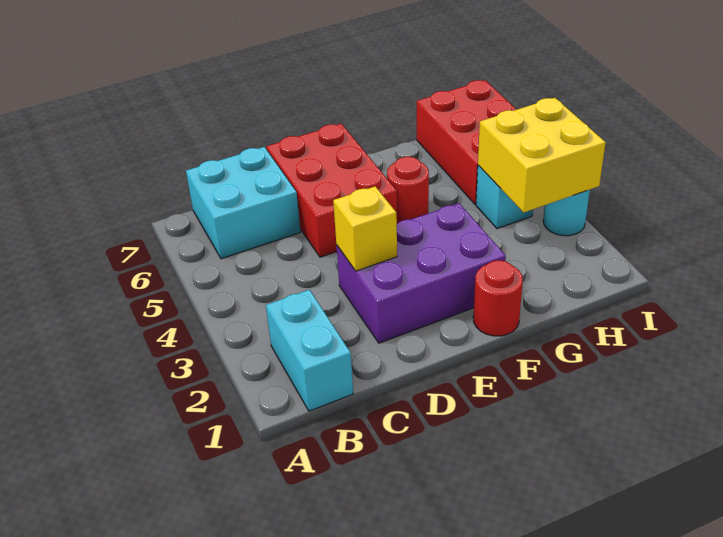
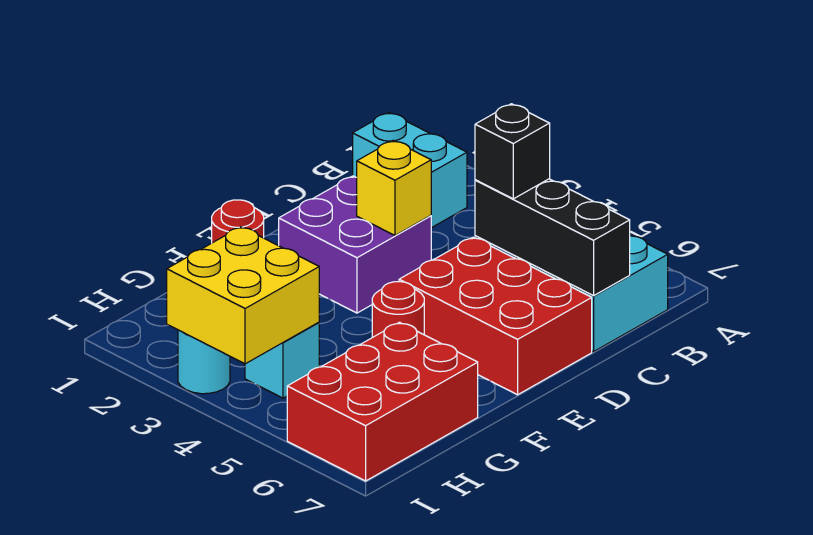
none -> black 1x3 brick [475,179,630,296]
none -> black 1x1 brick [475,104,550,199]
purple 2x3 brick [336,203,506,343] -> purple 2x2 brick [279,176,431,313]
red 2x3 brick [417,80,517,204] -> red 2x3 brick turned to [287,322,478,481]

